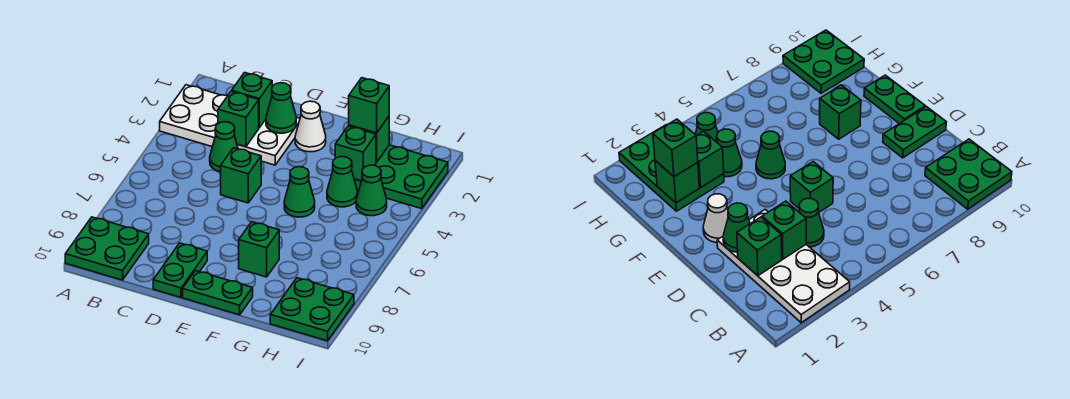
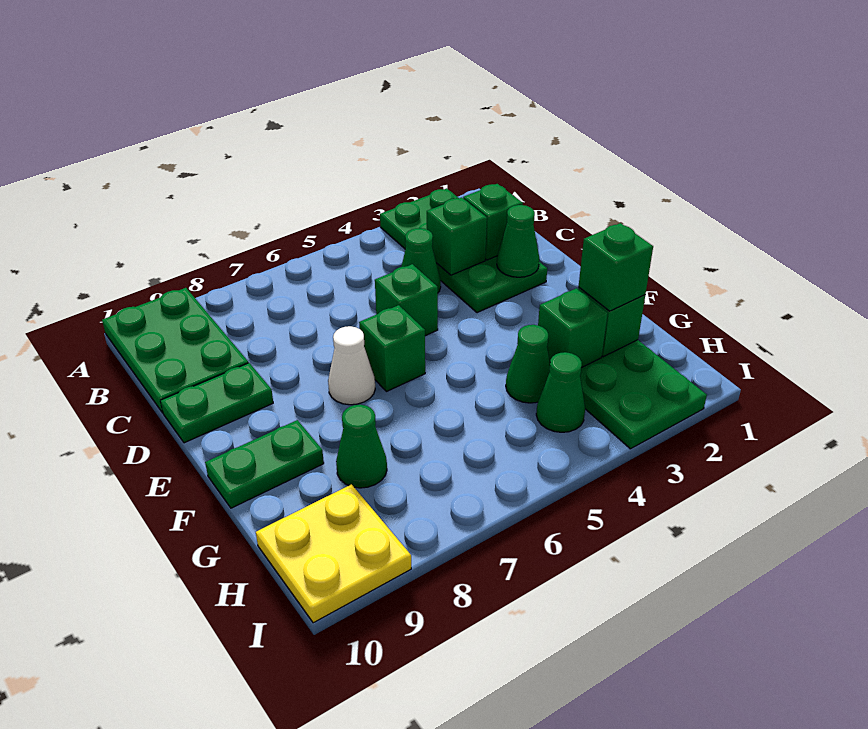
white 2x4 plate [160,85,300,165] -> green 2x4 plate [380,188,547,313]
green 2x2 plate [65,217,149,280] -> green 2x3 plate [102,288,248,413]
white 1x1 cone [295,101,326,152] -> white 1x1 cone moved to [328,326,375,405]
green 1x2 plate [183,271,253,315] -> green 1x2 plate turned to [205,420,324,508]
green 1x1 cone [284,167,315,217] -> green 1x1 cone moved to [336,405,387,488]
green 1x1 brick [239,222,279,277] -> green 1x1 brick moved to [359,305,425,392]
green 2x2 plate [270,278,354,341] -> yellow 2x2 plate [256,484,411,623]

